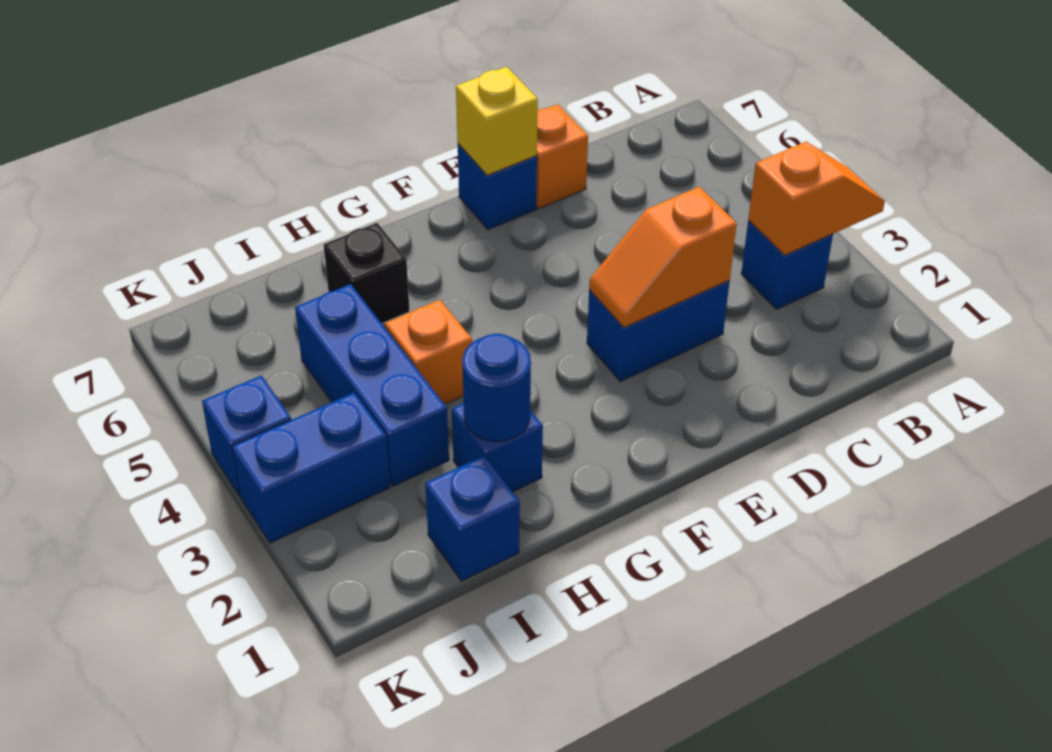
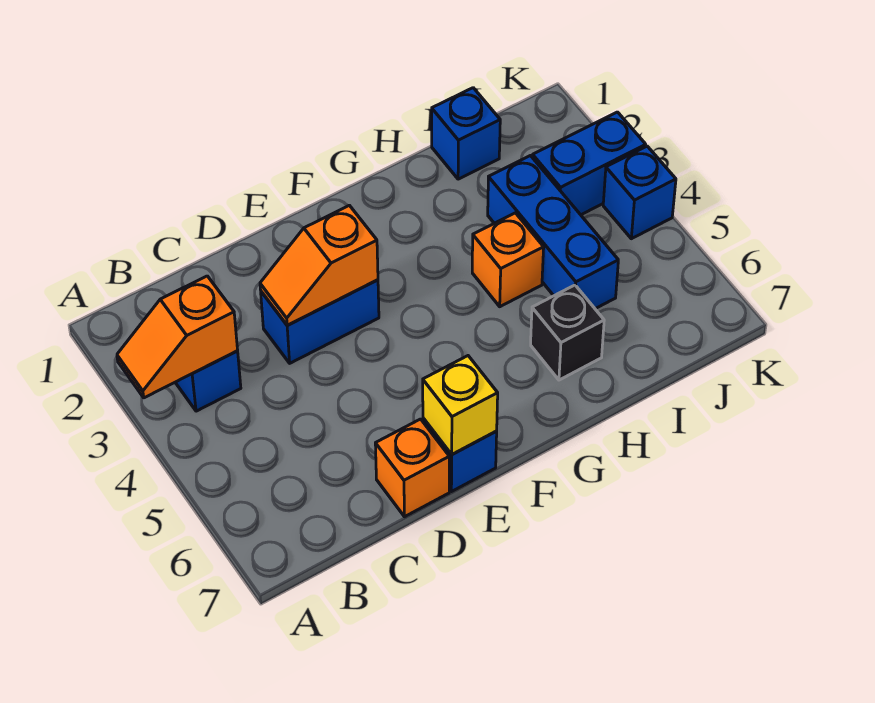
orange 1x2 slope [589,187,737,327] -> orange 1x2 slope turned to [260,205,378,325]
blue 1x1 brick [452,403,543,492] -> none
blue 1x1 round brick [462,334,531,442] -> none

